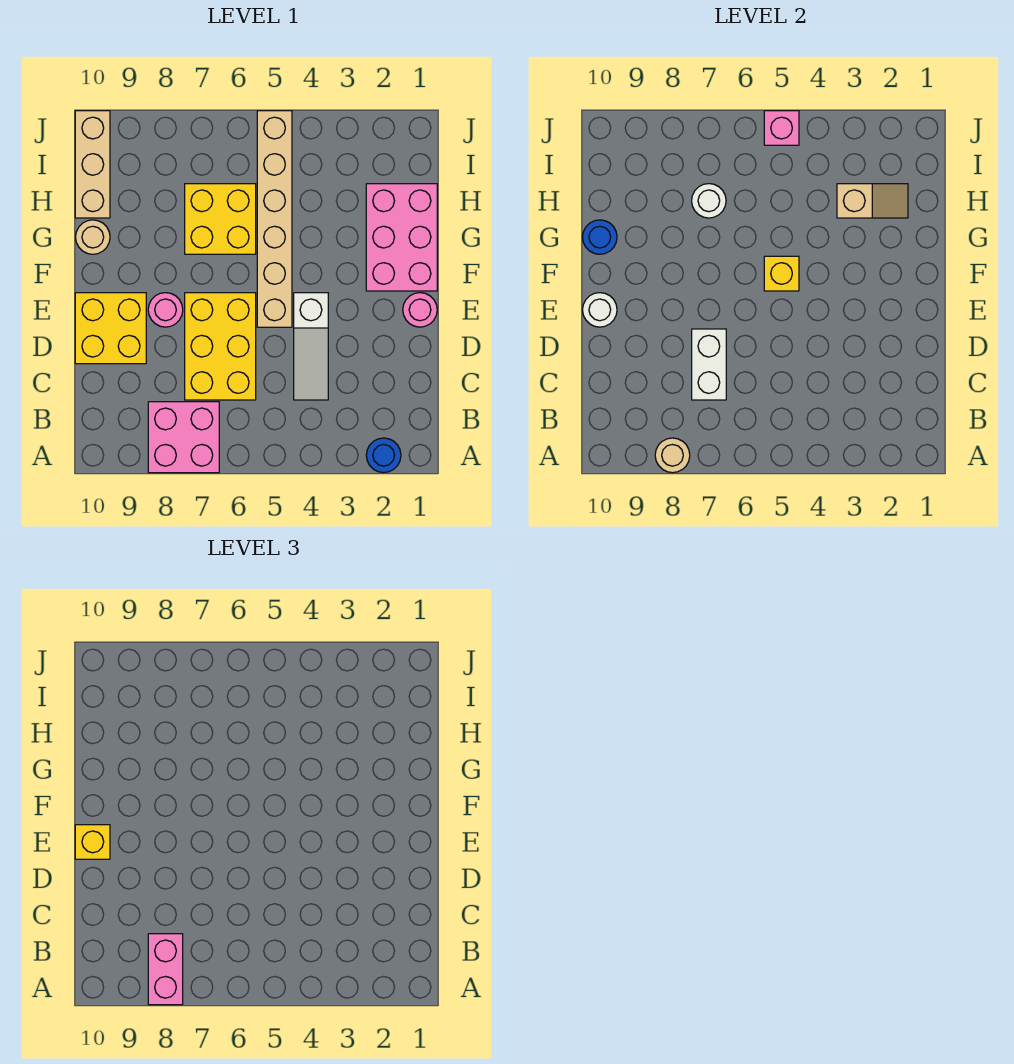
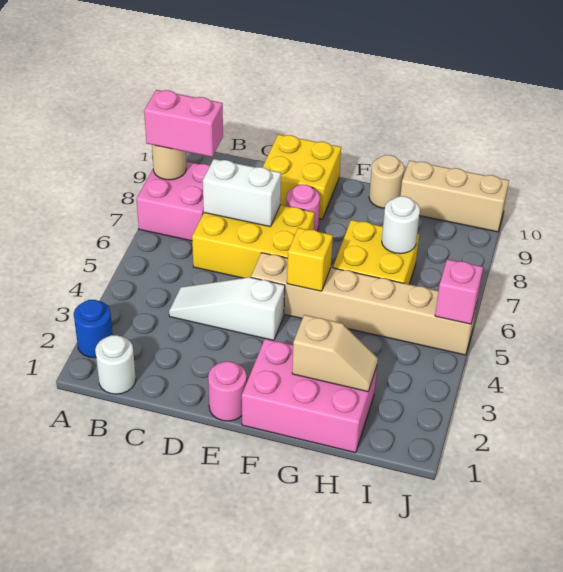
white 1x1 round brick [583,293,617,327] -> white 1x1 round brick moved to [95,335,136,394]
yellow 1x1 brick [75,825,110,859] -> none
blue 1x1 round brick [583,220,617,254] -> none
tan 1x2 slope [837,184,908,218] -> tan 1x2 slope turned to [292,315,378,392]

